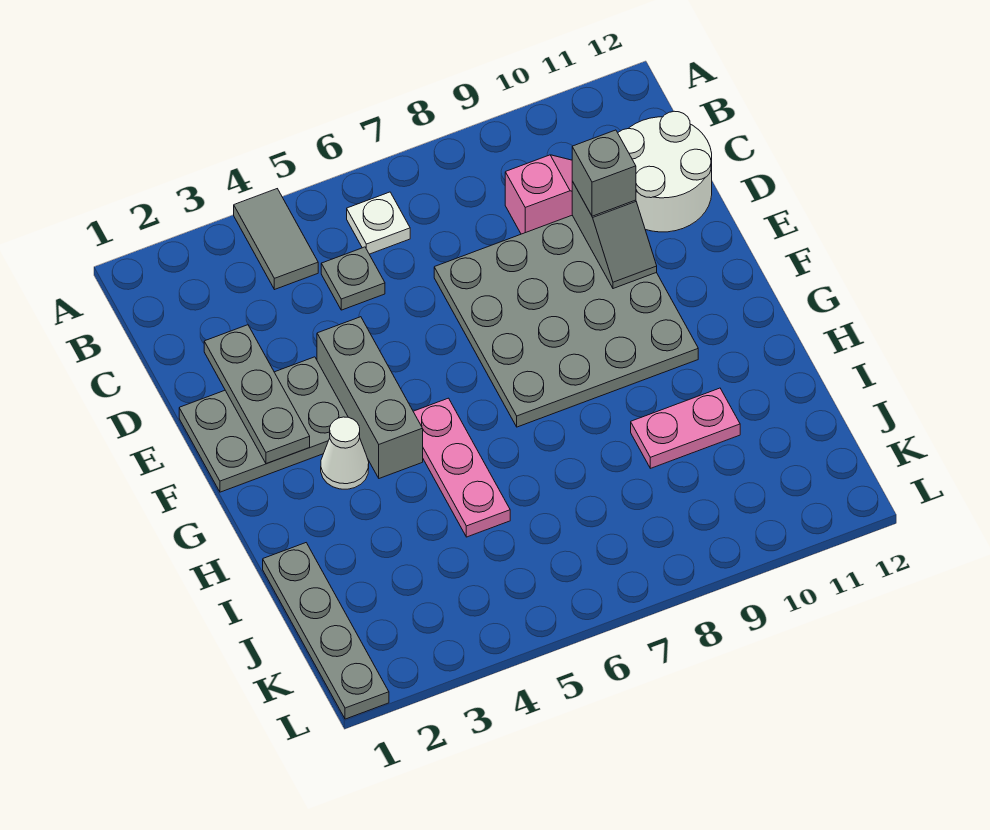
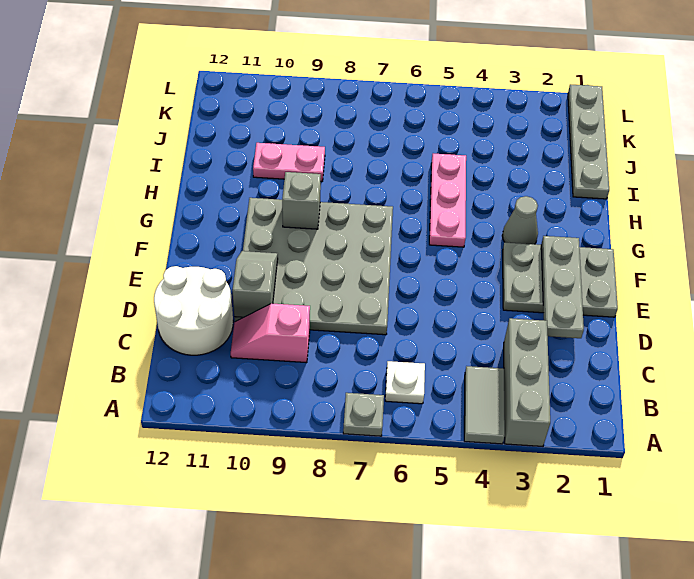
grey 1x1 plate [321,247,385,310] -> grey 1x1 plate moved to [343,393,384,436]
grey 1x1 brick [572,130,636,216] -> grey 1x1 brick moved to [282,172,321,229]
grey 1x3 brick [317,317,423,478] -> grey 1x3 brick moved to [504,318,550,446]
white 1x1 cone [321,417,369,489] -> grey 1x1 cone [502,196,538,244]

